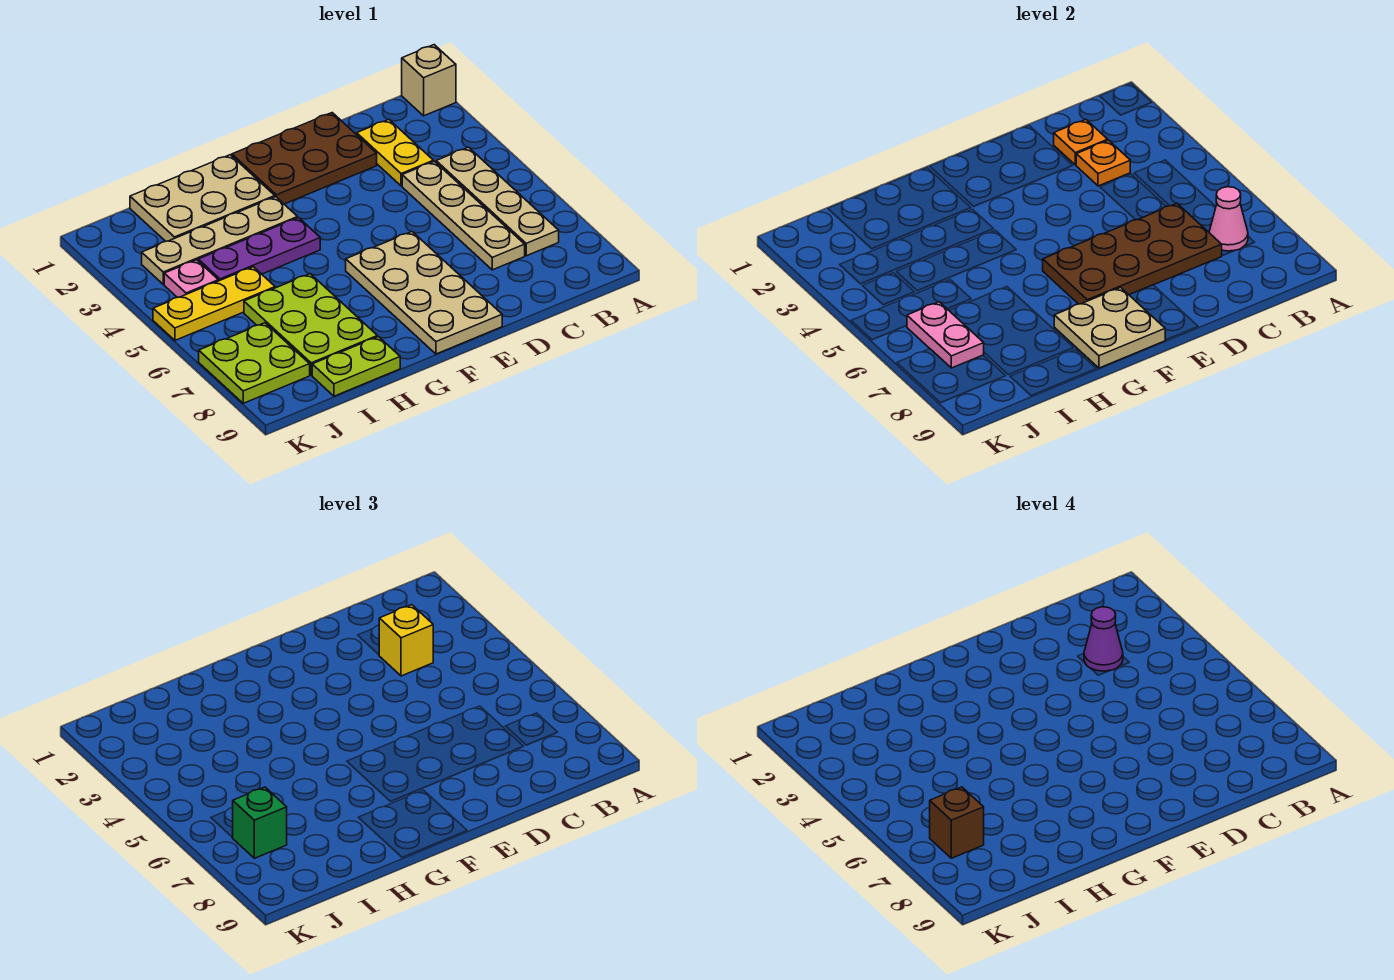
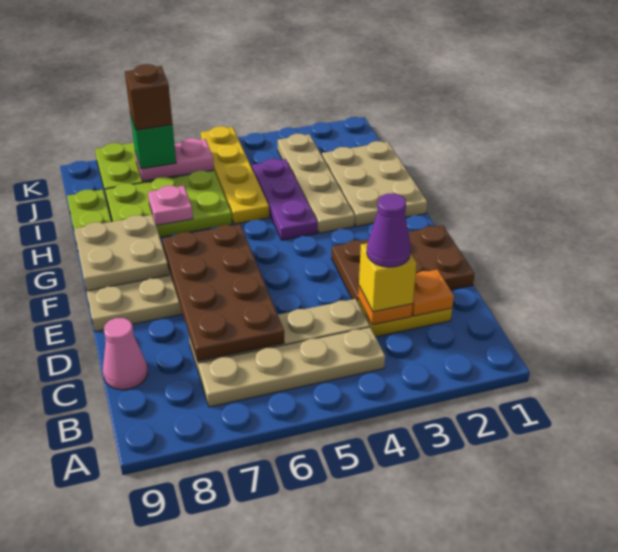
tan 1x1 brick [402,45,456,116] -> none
pink 1x1 cone [1209,187,1248,251] -> pink 1x1 cone moved to [103,318,148,390]
brown 2x3 plate [232,113,377,204] -> brown 2x3 plate turned to [332,225,475,301]
yellow 1x3 plate [153,267,275,340] -> yellow 1x4 plate [201,126,269,224]
pink 1x1 plate [164,260,218,297] -> pink 1x1 plate moved to [148,186,193,226]

